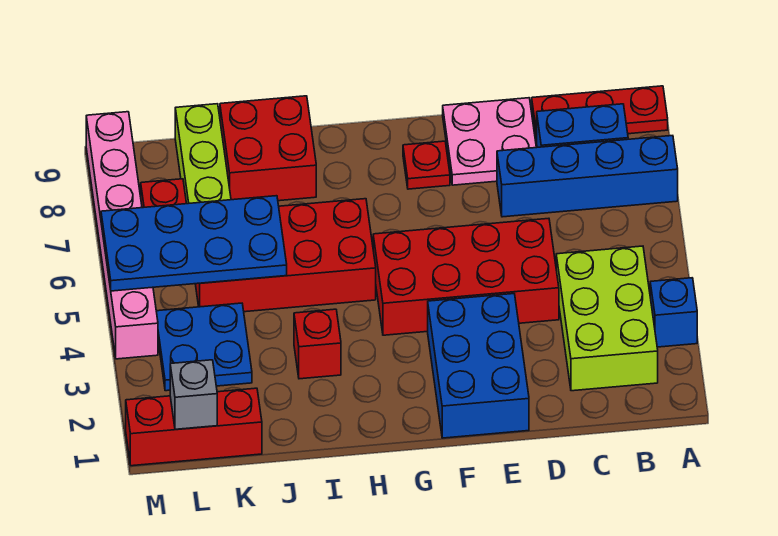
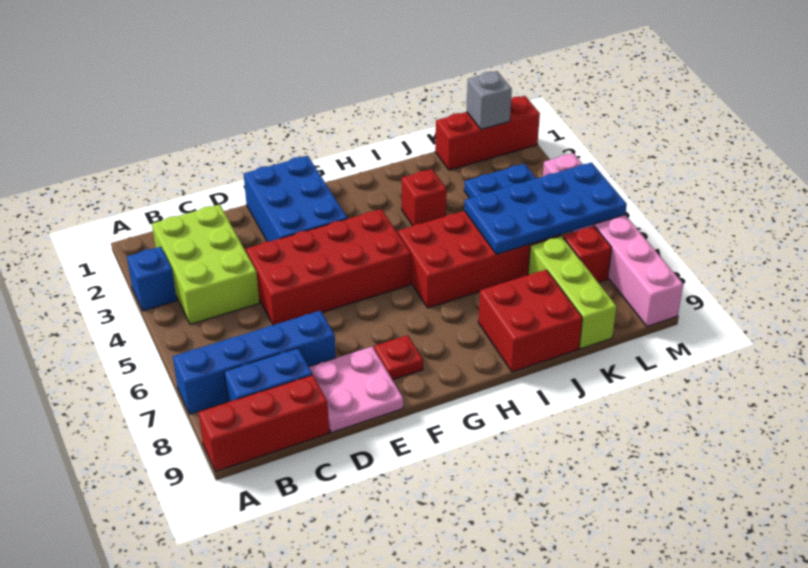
red 1x3 plate [532,86,668,142] -> red 1x3 brick [198,375,329,471]

